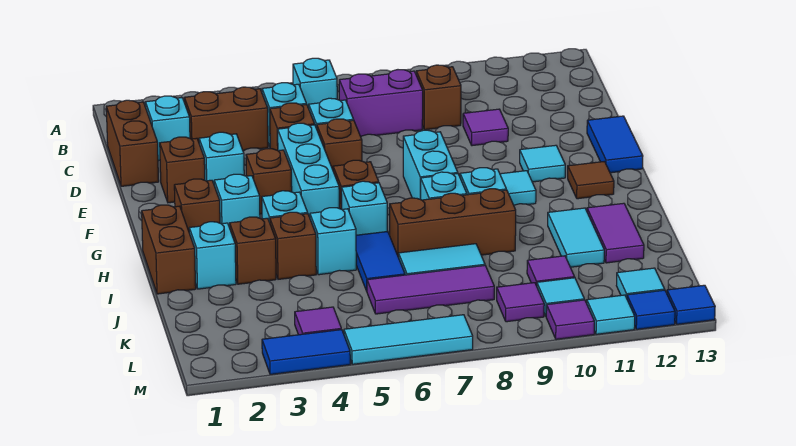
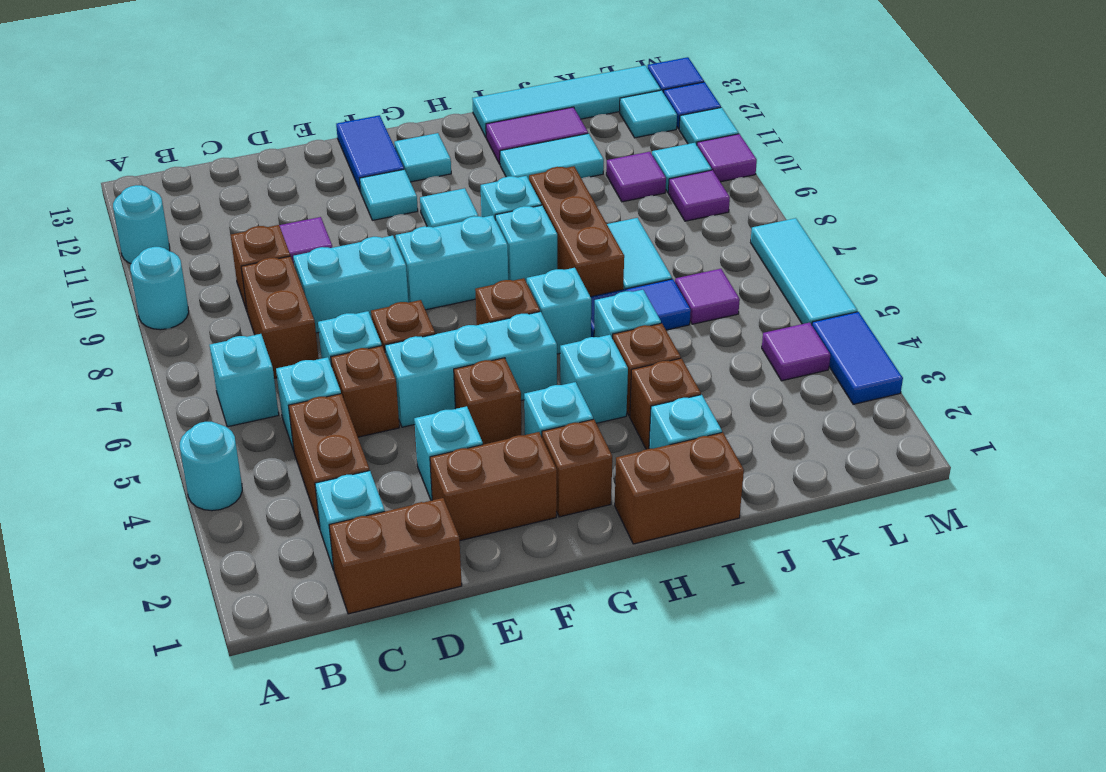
none -> cyan 1x1 round brick [180,422,242,511]
none -> cyan 1x1 round brick [130,247,189,330]
none -> cyan 1x1 round brick [113,185,170,264]
purple 1x2 brick [339,70,423,137] -> brown 1x2 brick [241,256,319,378]
none -> cyan 1x2 brick [293,236,408,333]
brown 1x1 brick [160,137,205,203] -> brown 1x2 brick [430,432,557,541]
blue 1x2 tile [587,116,643,173] -> blue 1x2 tile turned to [336,115,404,192]
brown 1x1 tile [568,161,614,199] -> cyan 1x1 tile [394,133,451,182]
none -> cyan 1x4 tile [472,65,661,137]
purple 1x3 tile [367,265,494,314] -> purple 1x1 tile [675,269,740,324]

